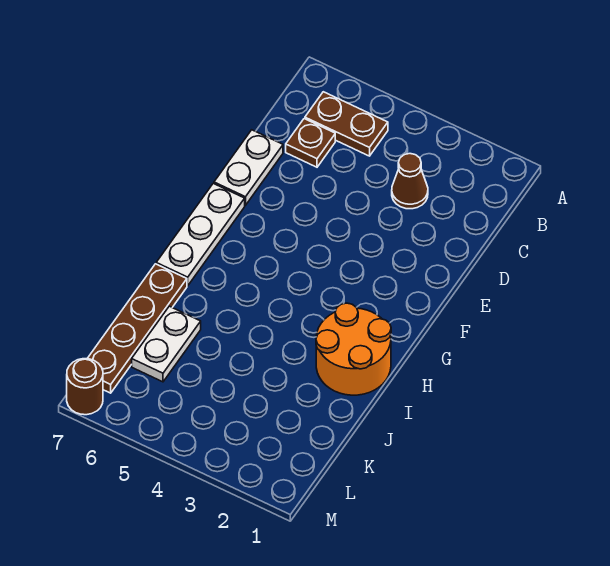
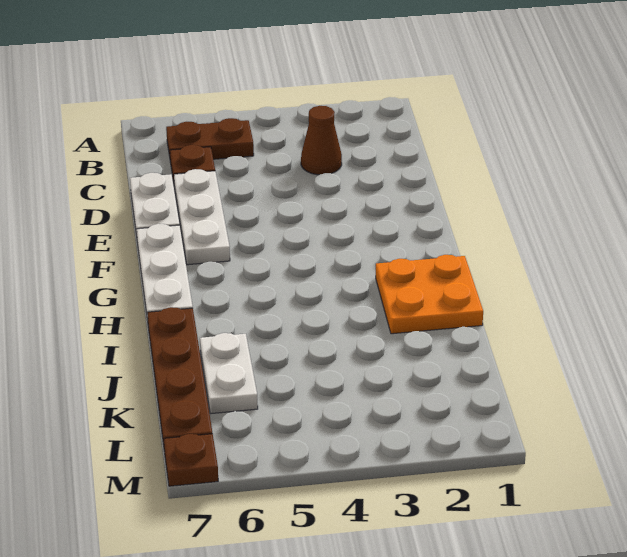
none -> white 1x3 plate [174,169,230,265]
orange 2x2 round brick [316,303,391,395] -> orange 2x2 plate [376,255,483,334]
brown 1x1 round brick [67,359,103,415] -> brown 1x1 plate [164,434,218,486]

